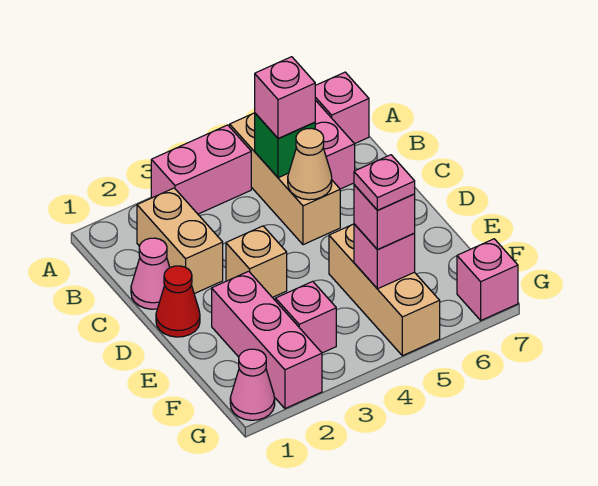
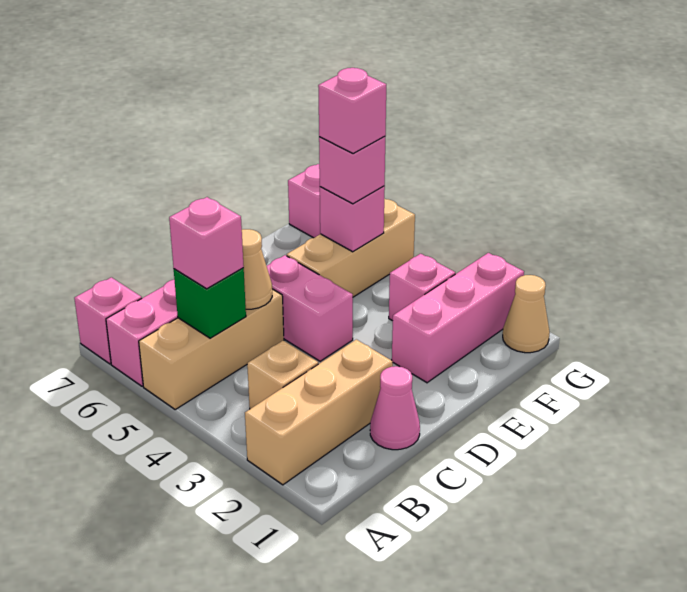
pink 1x2 brick [151,125,251,214] -> pink 1x2 brick moved to [267,255,353,361]
tan 1x2 brick [137,188,223,294] -> tan 1x3 brick [245,339,393,485]
red 1x1 cone [156,266,200,337] -> none
tan 1x1 brick [226,226,287,298] -> tan 1x1 brick moved to [247,340,318,409]
pink 1x1 plate [354,155,415,210] -> pink 1x1 brick [318,68,386,154]
pink 1x1 cone [230,349,275,420] -> tan 1x1 cone [503,275,550,353]

